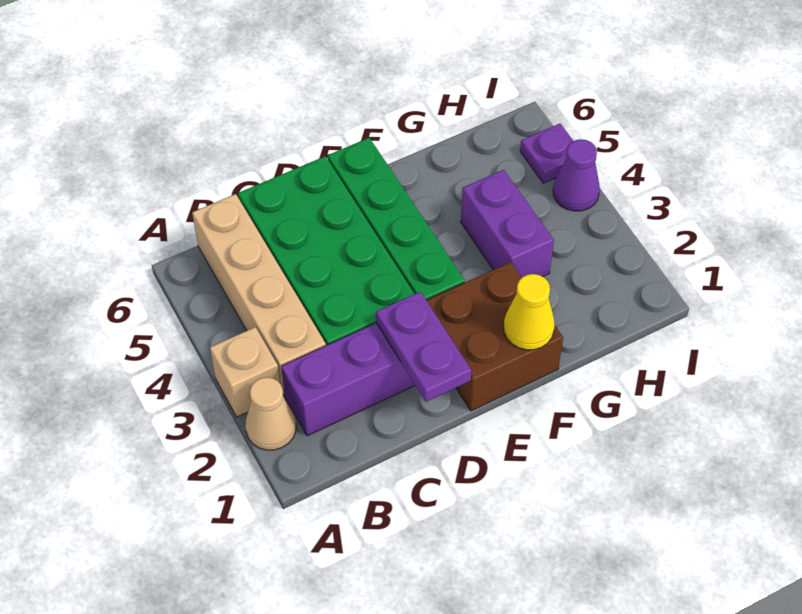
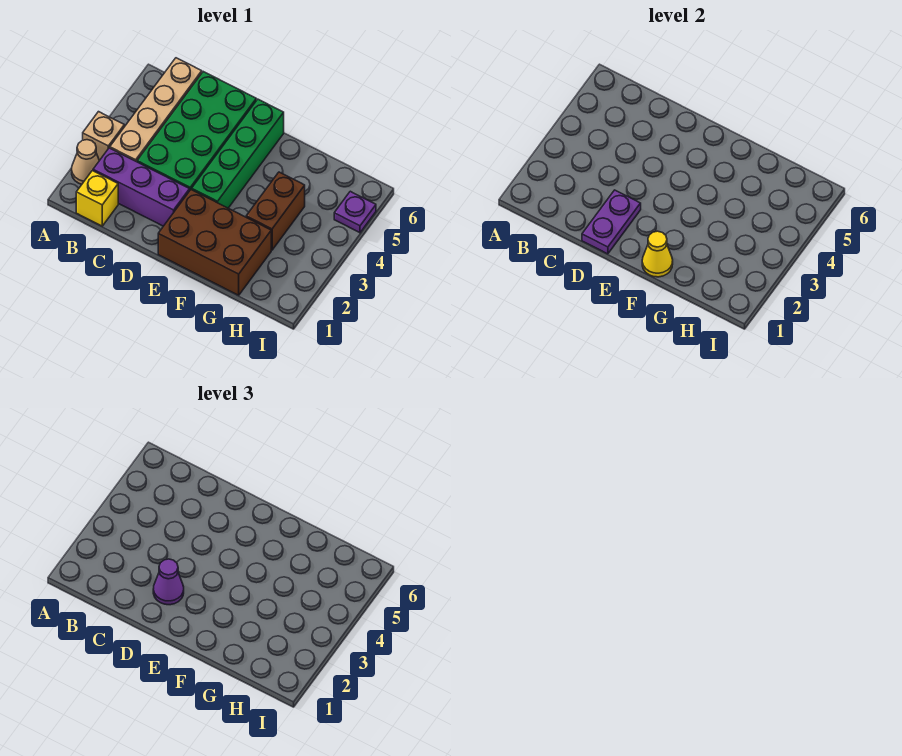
none -> yellow 1x1 brick [76,171,118,226]
brown 2x2 brick [426,262,563,411] -> brown 2x3 brick [158,190,271,295]
purple 1x2 brick [461,170,554,277] -> brown 1x2 brick [246,172,305,250]
purple 1x1 cone [553,139,600,211] -> purple 1x1 cone moved to [153,559,184,605]

